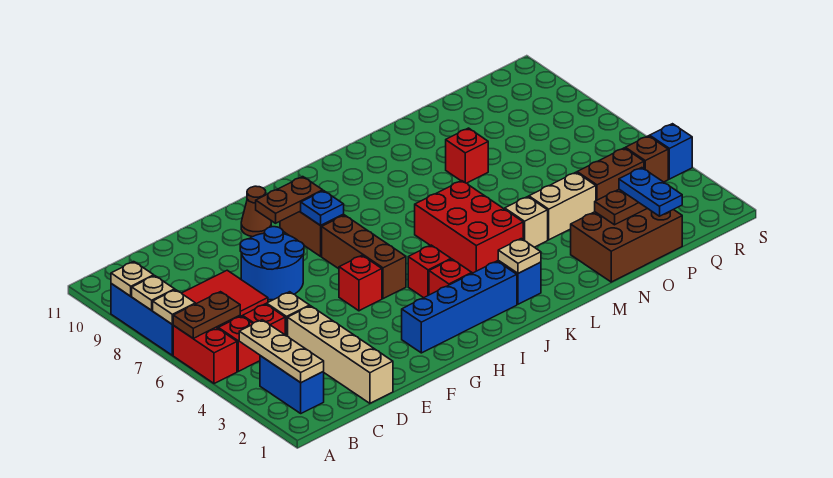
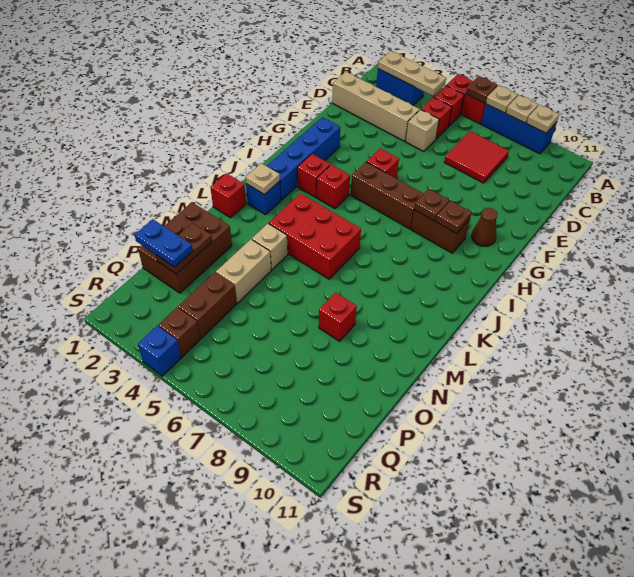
brown 1x2 plate [173,292,240,339] -> brown 1x1 plate [466,76,498,103]
blue 2x2 round brick [240,227,304,300] -> none
brown 1x2 plate [256,177,323,223] -> brown 1x1 plate [436,201,471,234]
blue 1x1 plate [301,191,344,225] -> brown 1x1 plate [414,189,449,221]
none -> red 1x1 brick [210,173,246,218]

